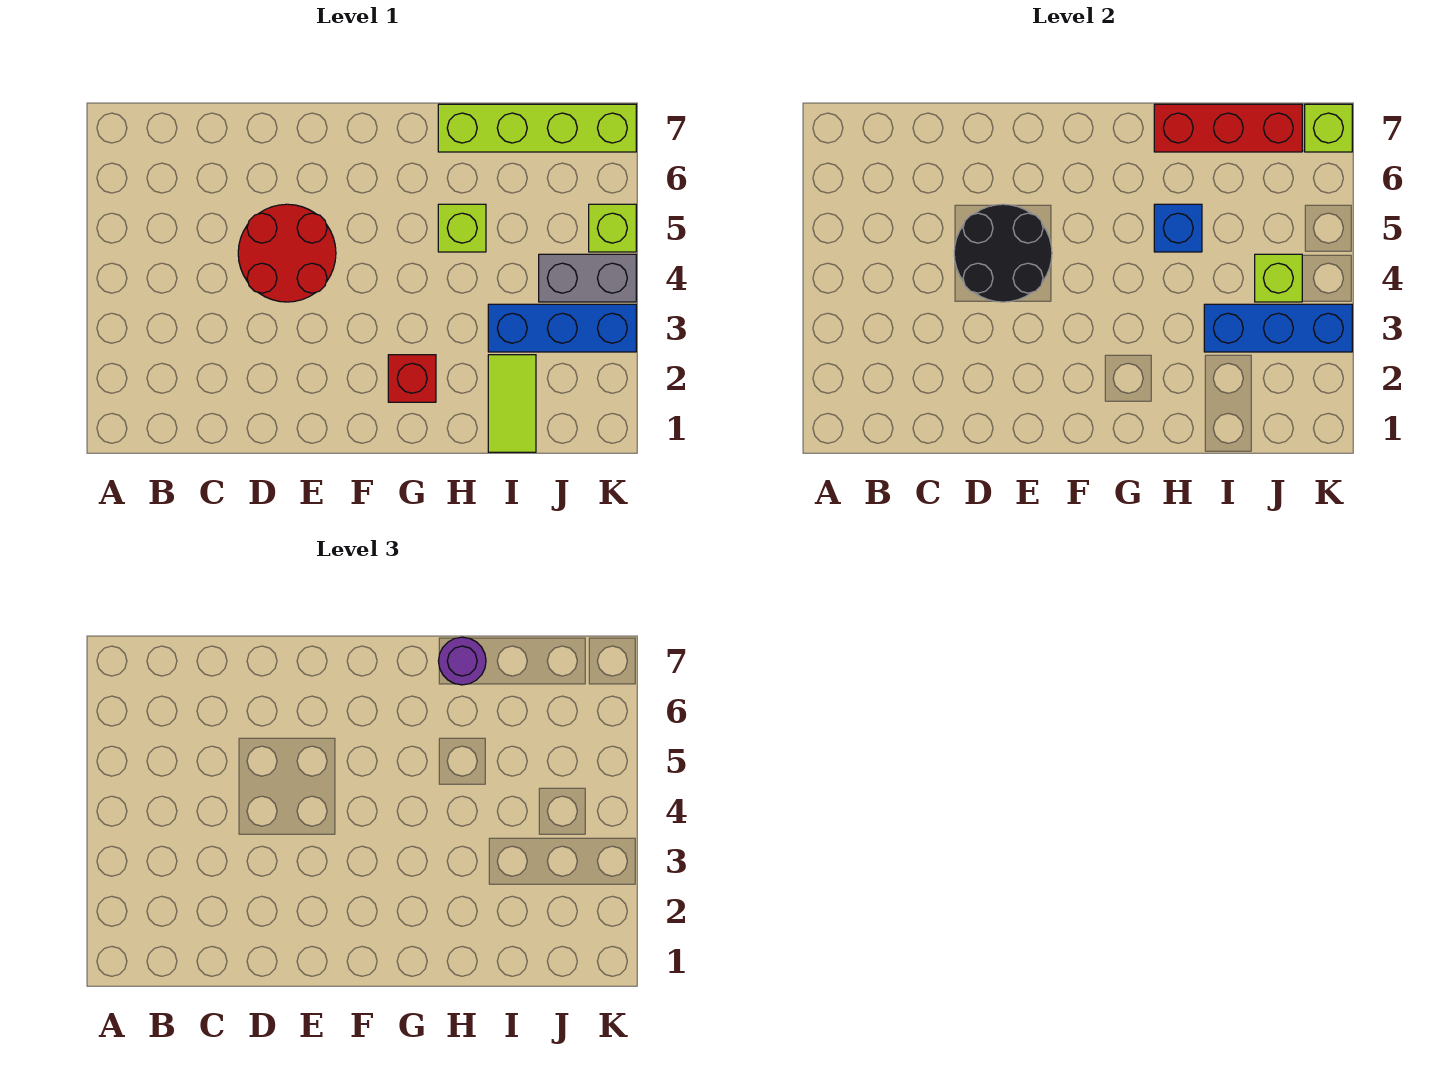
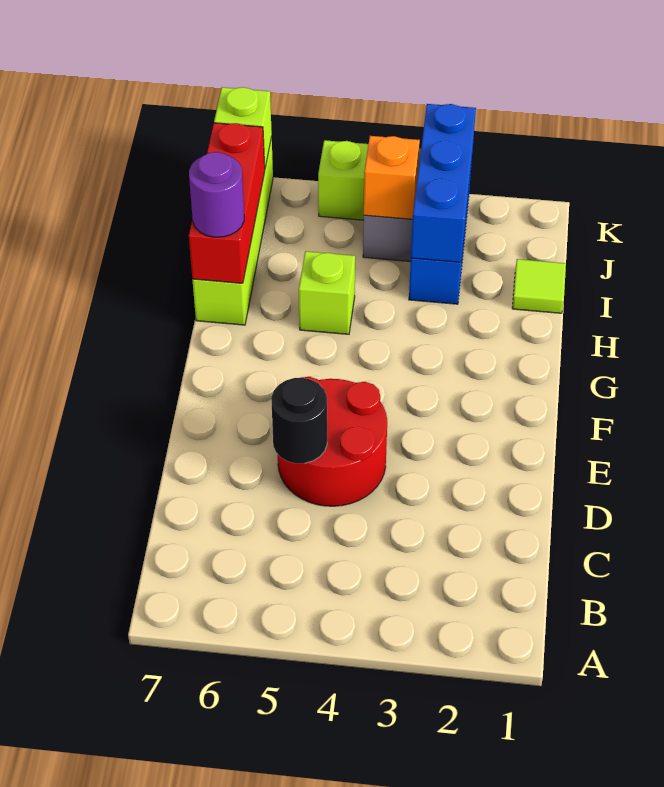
black 2x2 round brick [954,204,1052,302] -> black 1x1 round brick [271,378,327,463]
red 1x1 brick [388,355,436,402] -> none
blue 1x1 brick [1154,204,1202,252] -> none
lime 1x2 tile [488,355,536,452] -> lime 1x1 tile [512,259,566,313]
lime 1x1 brick [1255,254,1302,302] -> orange 1x1 brick [364,136,420,219]

